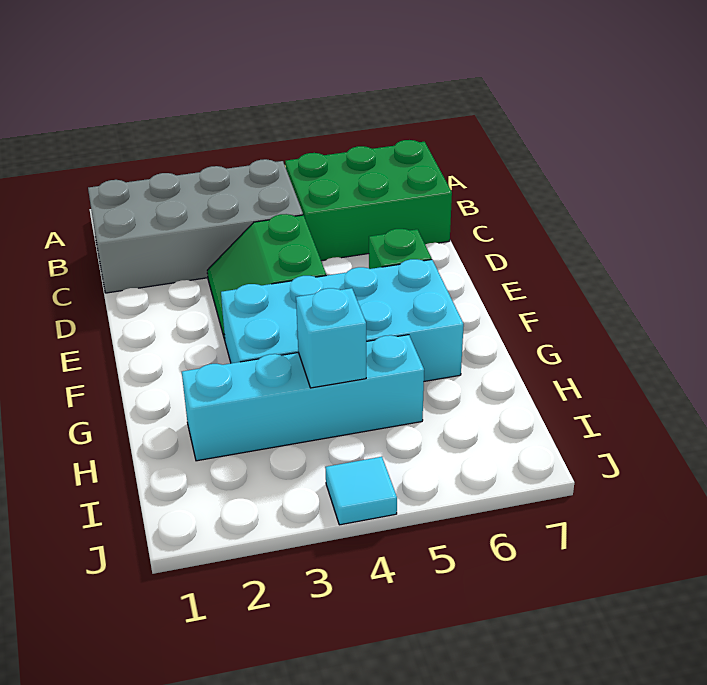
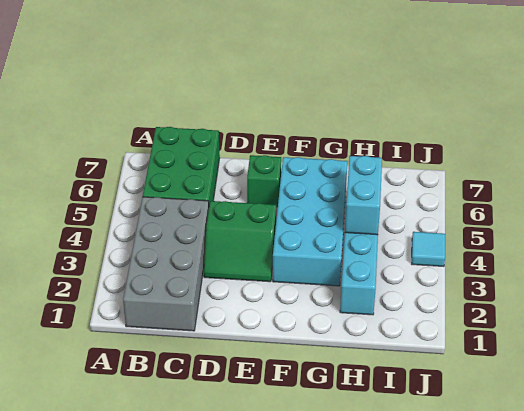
cyan 1x1 brick [296,288,366,388] -> cyan 1x2 brick [345,156,382,235]

